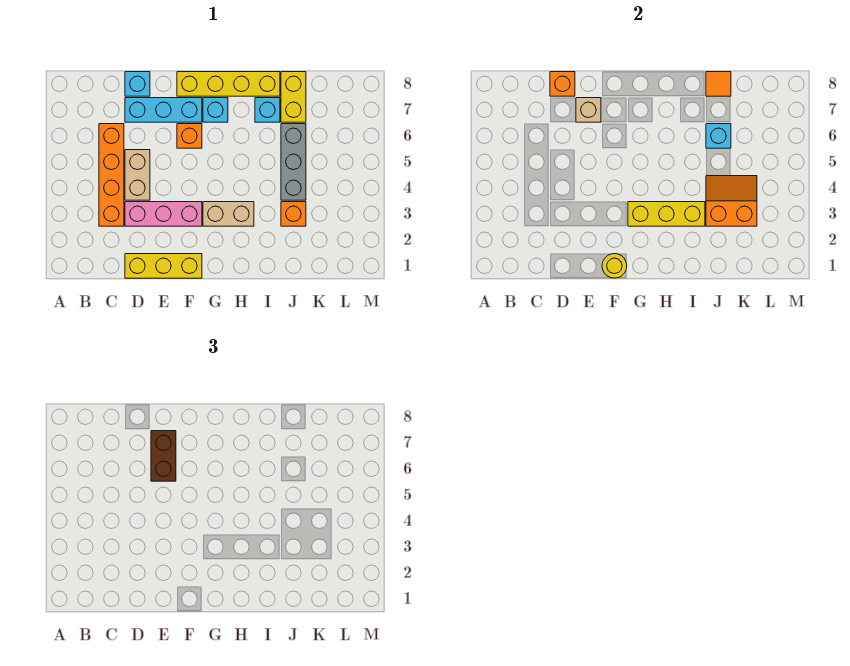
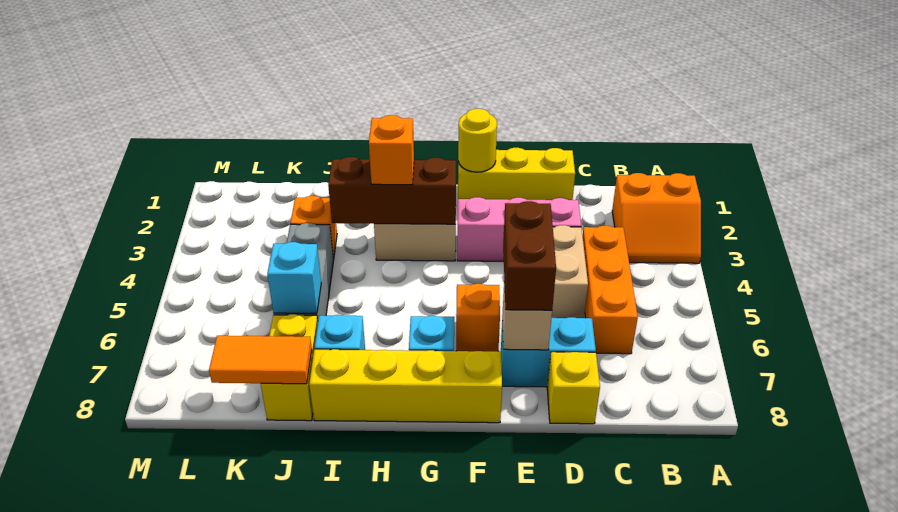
orange 1x4 brick [99,124,124,226] -> orange 1x3 brick [583,226,638,354]
cyan 1x3 brick [125,98,202,122] -> cyan 1x2 brick [501,317,596,387]
cyan 1x1 brick [125,72,150,96] -> yellow 1x1 brick [547,352,600,424]
orange 1x1 brick [550,72,575,96] -> orange 1x1 brick moved to [369,115,414,185]
yellow 1x3 brick [628,202,705,226] -> brown 1x3 brick [328,157,456,224]
orange 2x2 slope [706,176,757,226] -> orange 2x2 slope moved to [612,173,701,263]
orange 1x1 tile [706,72,731,96] -> orange 1x2 tile [209,336,312,384]

